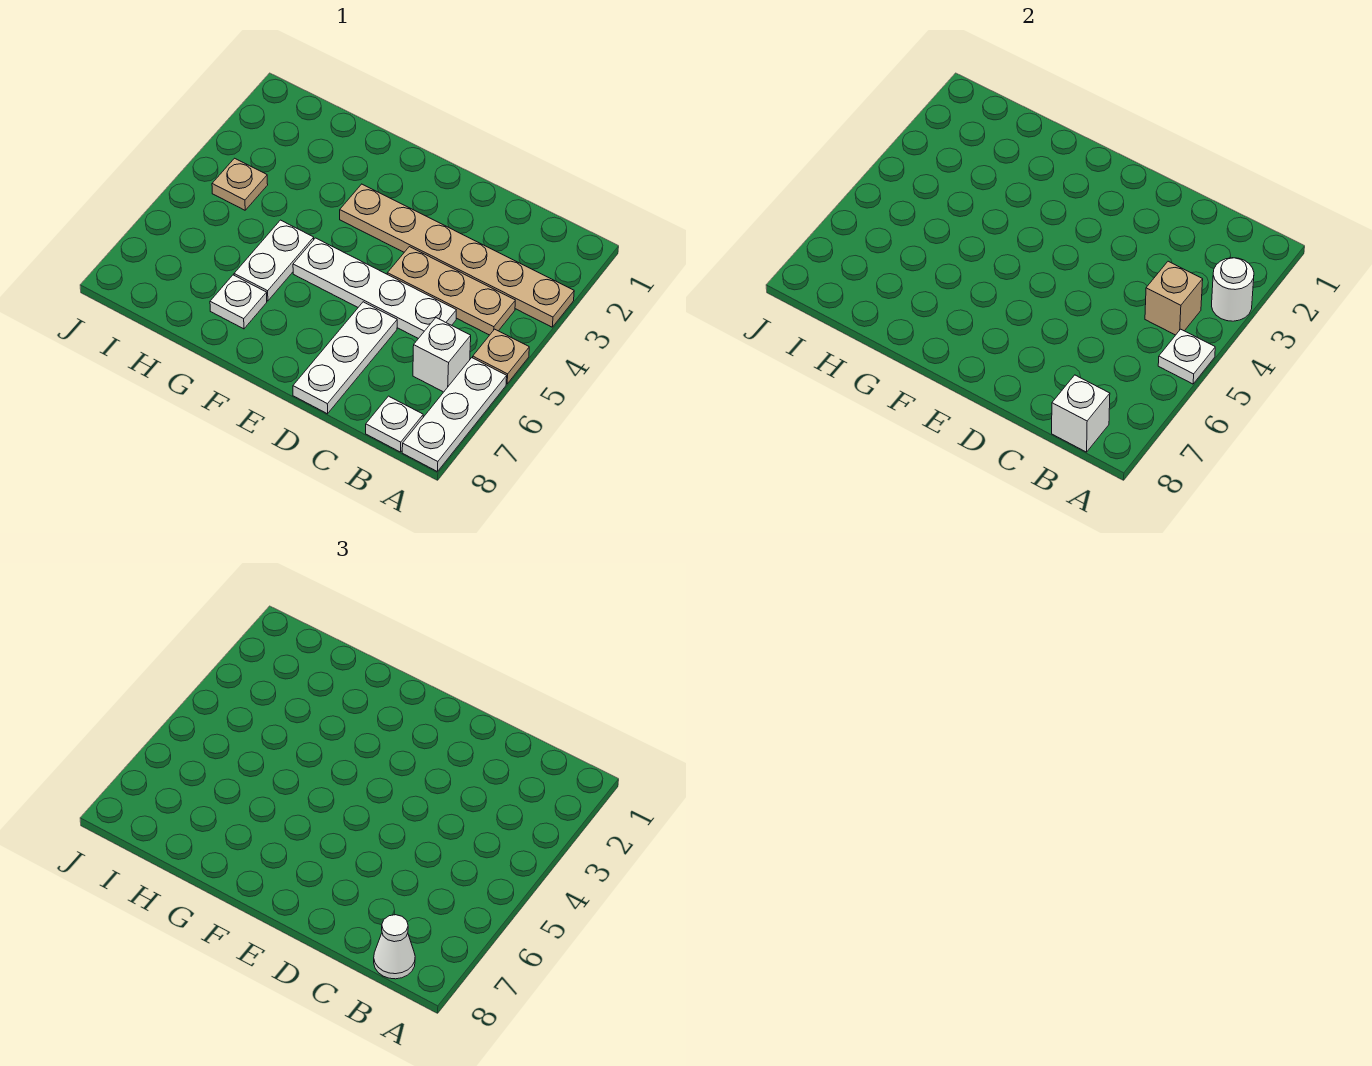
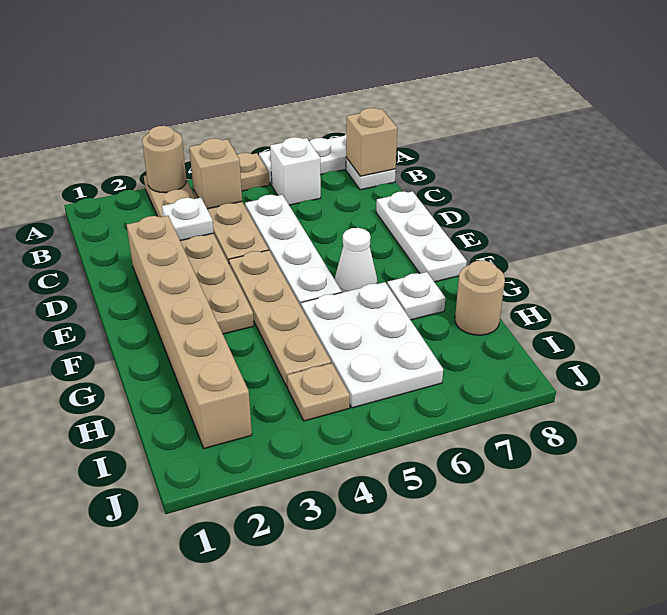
white 1x1 round brick [1212,258,1254,321] -> tan 1x1 round brick [142,126,186,193]
white 1x1 plate [1158,329,1215,384] -> white 1x1 plate moved to [162,198,214,241]
white 1x1 brick [1052,375,1110,452] -> tan 1x1 brick [346,108,397,176]
white 1x1 cone [374,915,415,979] -> white 1x1 cone moved to [335,228,377,292]
none -> tan 1x6 brick [127,216,252,449]
white 1x3 plate [293,302,397,414] -> white 1x3 plate turned to [376,191,467,282]
none -> tan 1x4 plate [229,250,331,387]
white 1x2 plate [234,220,314,301] -> white 2x3 plate [301,282,443,408]
none -> tan 1x1 round brick [455,260,505,335]

